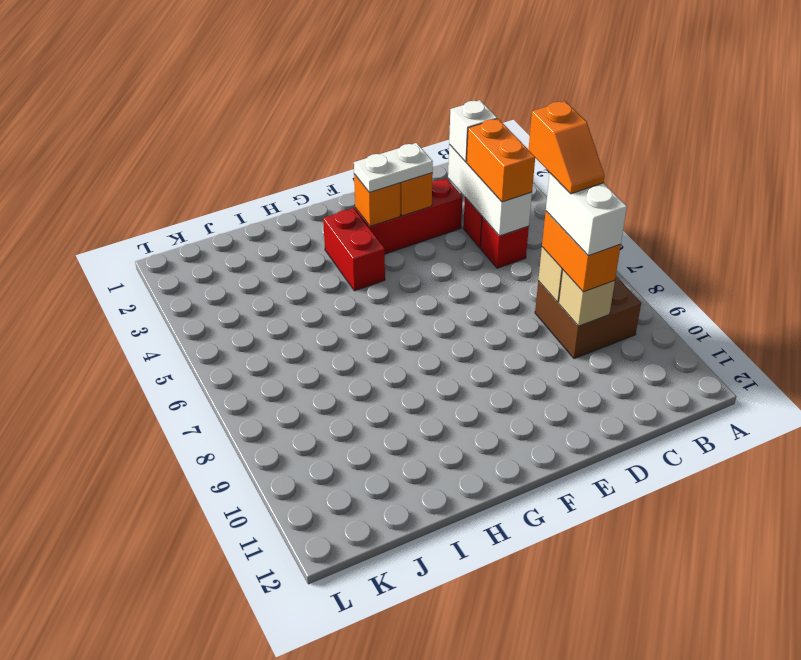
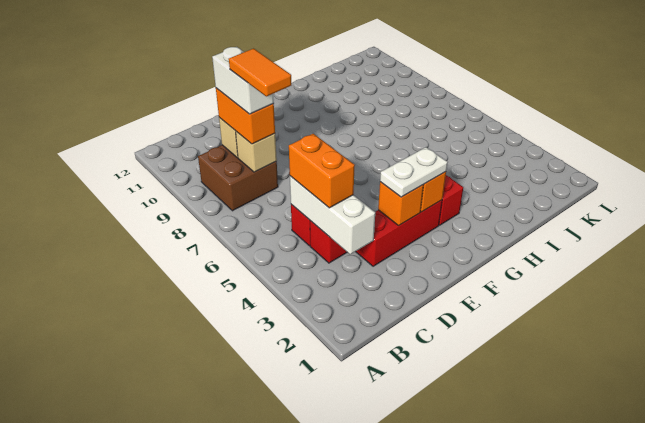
white 1x1 brick [449,100,497,162] -> none
orange 1x2 slope [529,101,605,194] -> orange 1x2 tile [229,48,291,96]

